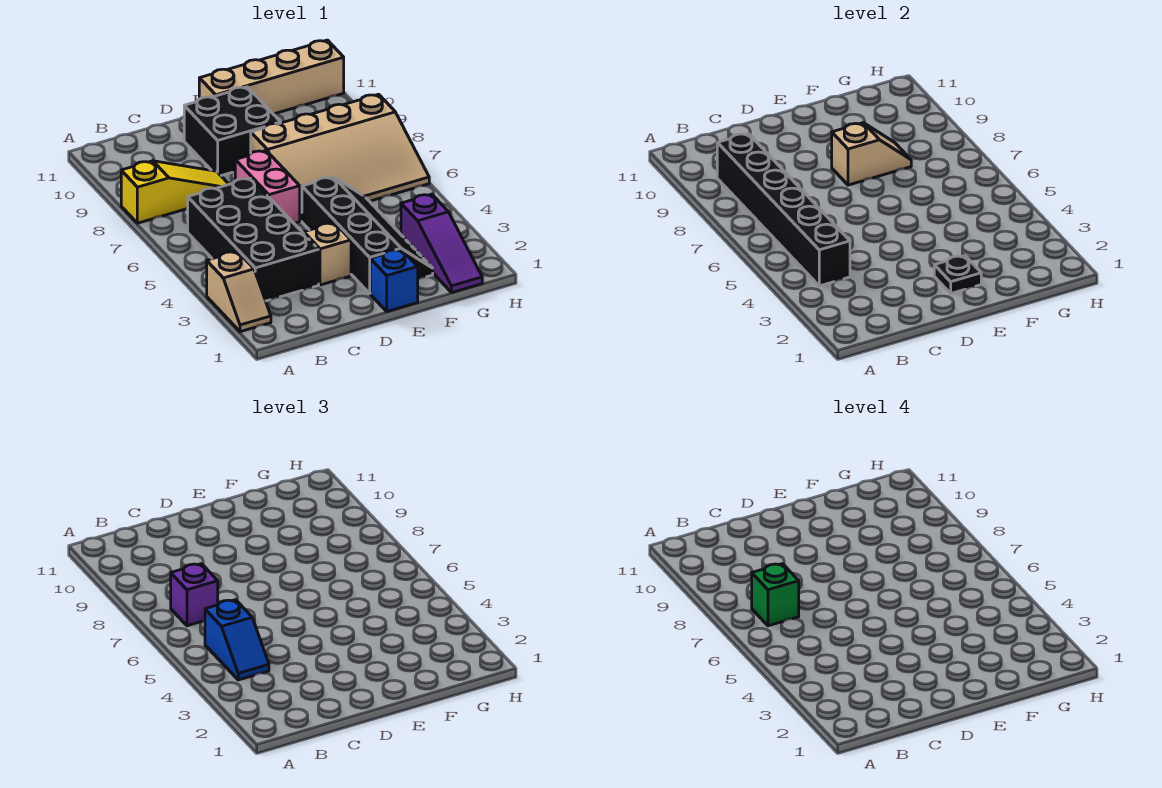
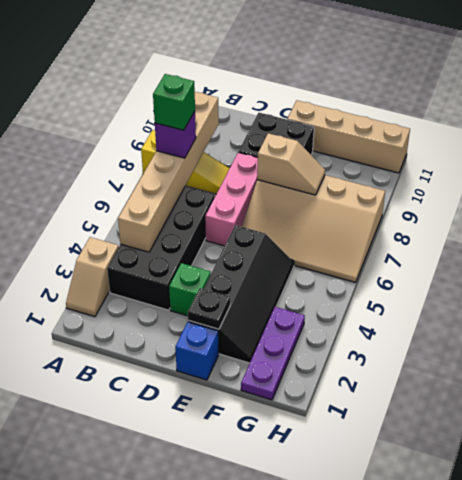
black 1x6 brick [717,134,850,286] -> tan 1x6 brick [118,92,219,252]
blue 1x2 slope [205,600,269,680] -> none
tan 1x1 brick [304,223,351,285] -> green 1x1 brick [169,263,211,316]
pink 1x2 brick [235,151,300,223] -> pink 1x3 brick [205,152,258,246]
purple 1x3 slope [401,194,482,293] -> purple 1x3 plate [241,307,305,400]

